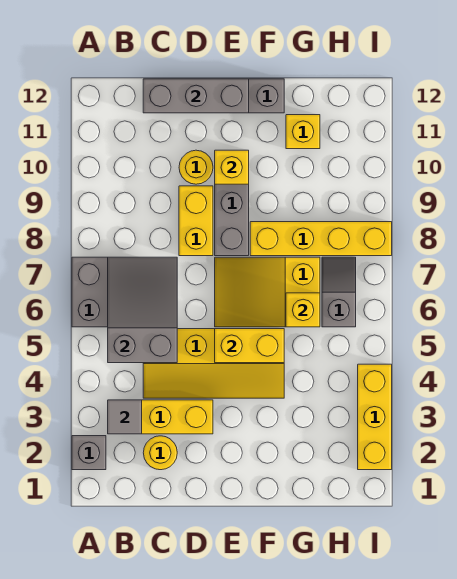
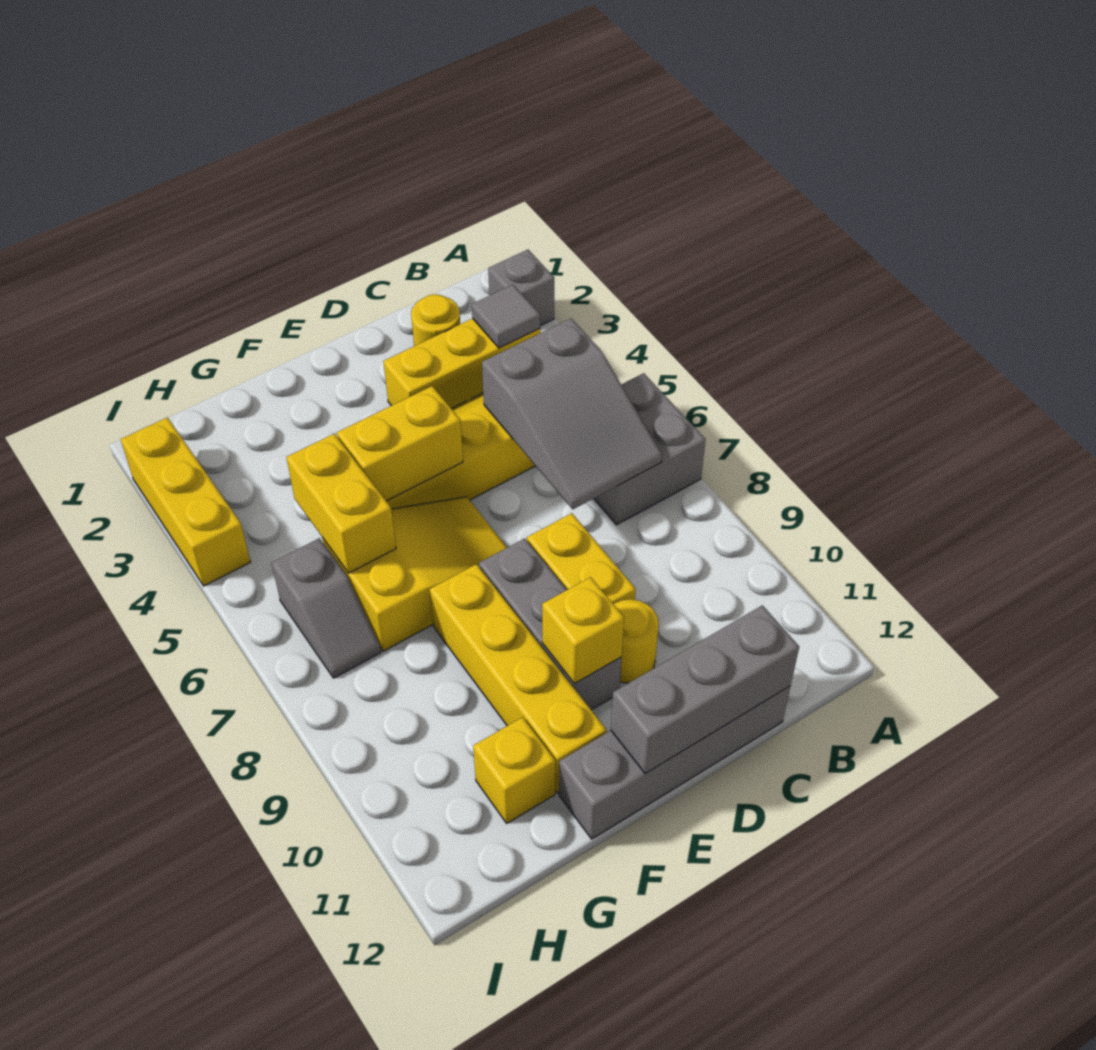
yellow 1x4 brick [250,222,392,256] -> yellow 1x4 brick turned to [430,564,607,793]
yellow 1x1 brick [286,293,320,327] -> yellow 1x2 brick [286,434,396,573]

